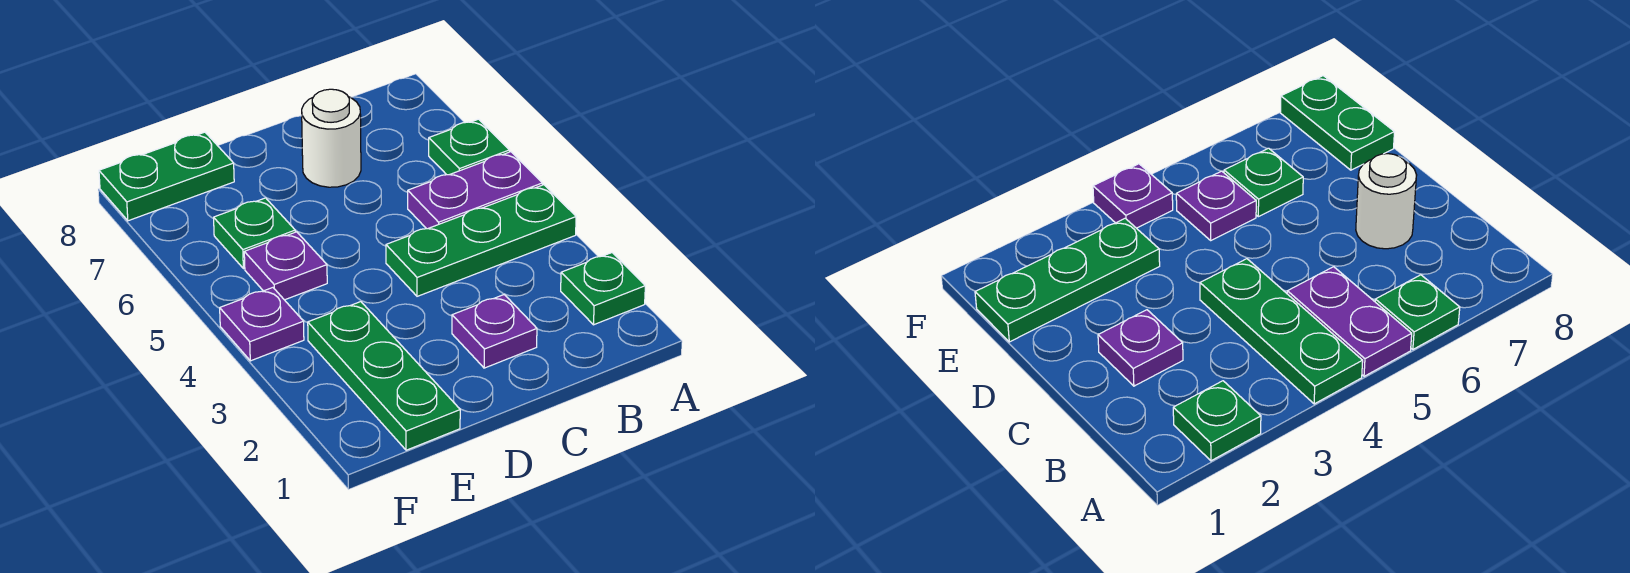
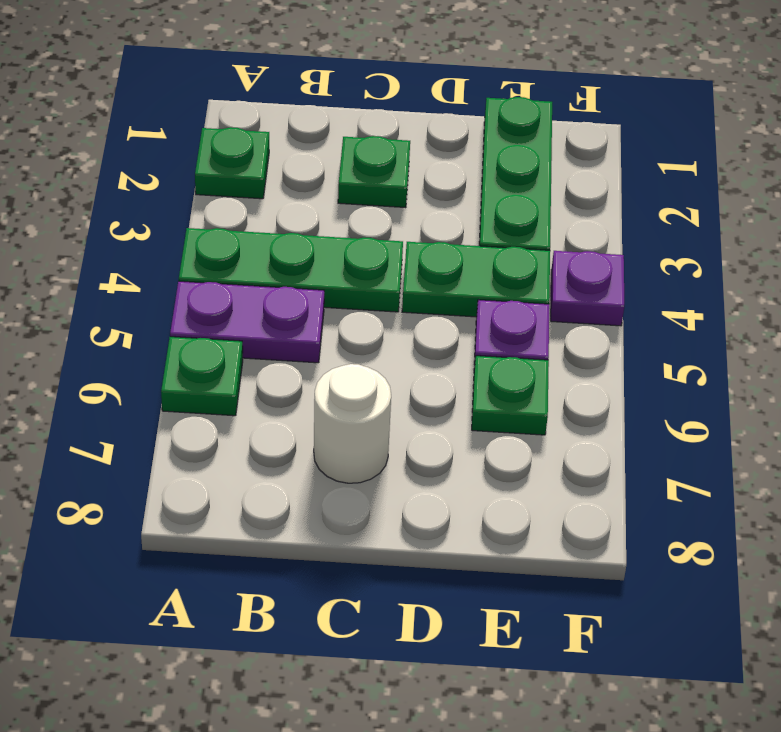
purple 1x1 plate [452,295,537,368] -> green 1x1 plate [338,136,410,208]
green 1x2 plate [99,132,234,221] -> green 1x2 plate moved to [402,242,550,317]

